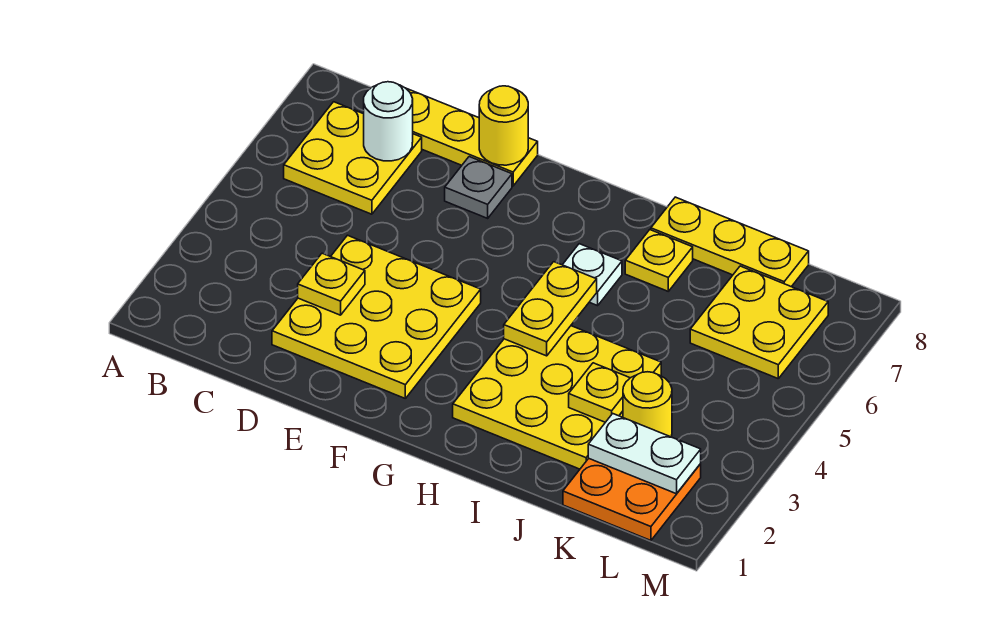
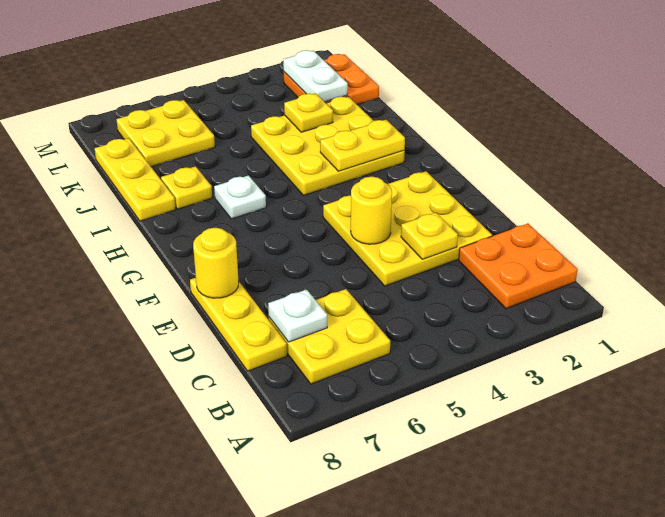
none -> orange 2x2 plate [459,224,578,309]
white 1x1 round brick [364,82,413,161] -> white 1x1 plate [268,290,327,342]
grey 1x1 plate [445,157,512,218] -> none
yellow 1x2 plate [504,262,597,356] -> yellow 1x2 plate moved to [320,120,405,171]
yellow 1x1 round brick [623,372,672,437] -> yellow 1x1 round brick moved to [351,176,392,244]

